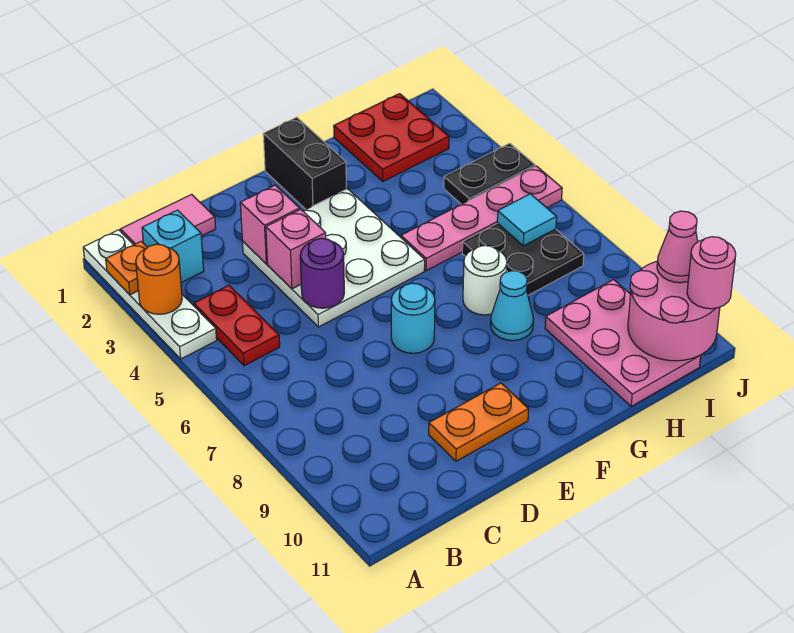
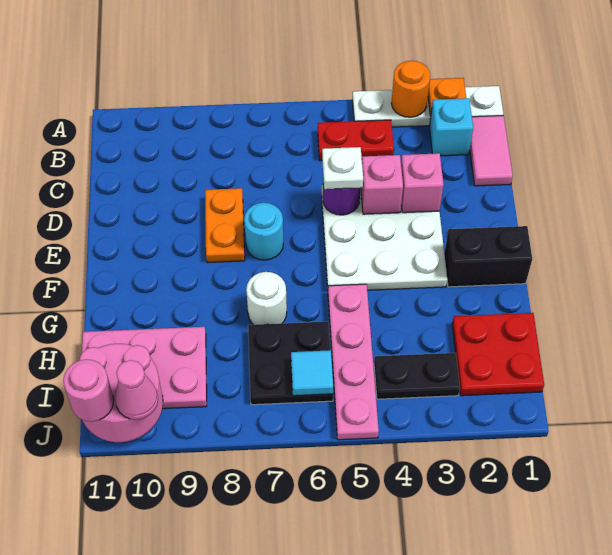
none -> white 1x1 plate [322,147,363,189]
orange 1x2 plate [429,383,529,461] -> orange 1x2 plate moved to [205,188,245,263]
cyan 1x1 cone [490,271,534,341] -> none
black 1x2 plate [444,143,535,204] -> black 1x2 plate turned to [374,353,460,399]

